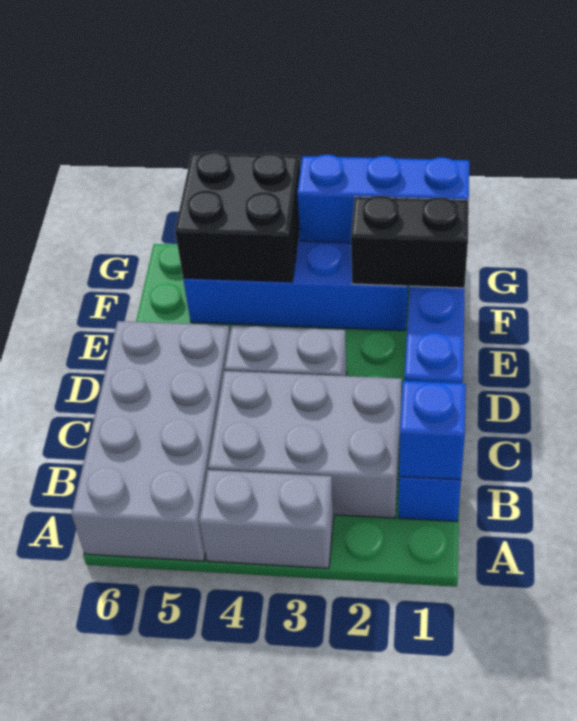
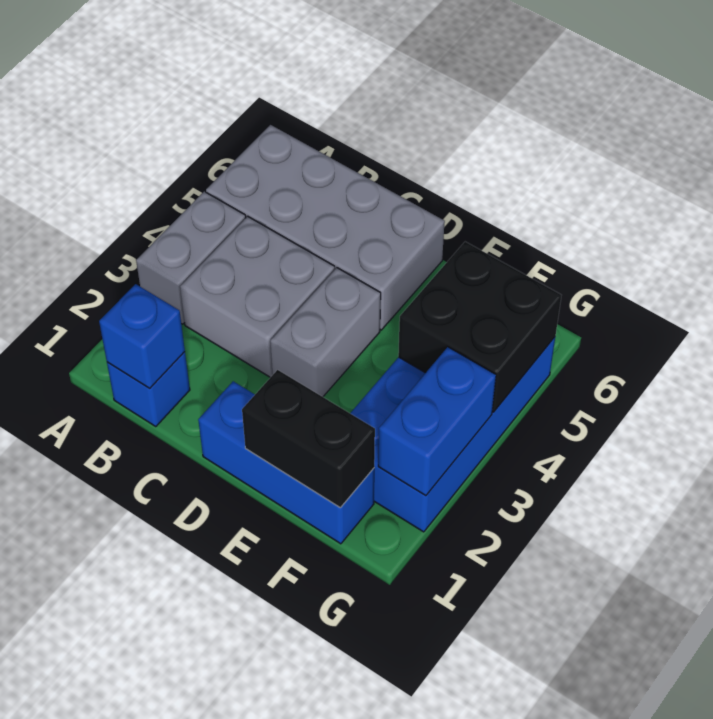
grey 2x3 brick [208,371,402,518] -> grey 2x2 brick [180,216,335,377]
black 1x2 brick [351,196,469,288] -> black 1x2 brick turned to [242,370,375,508]
blue 1x3 brick [297,154,469,243] -> blue 1x2 brick [378,347,496,496]

